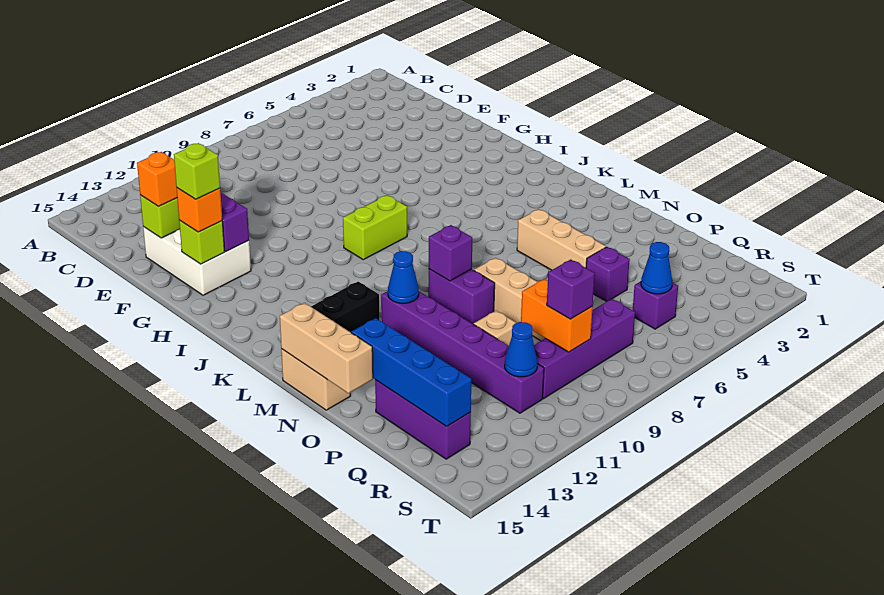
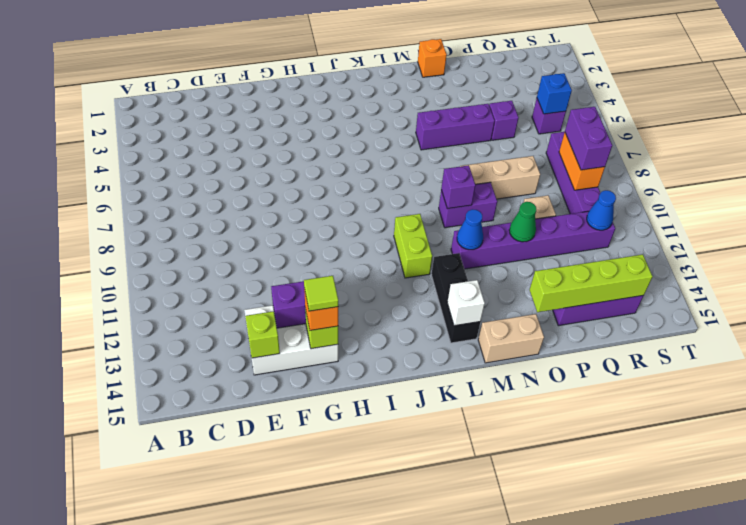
orange 1x1 brick [137,152,177,207] -> orange 1x1 brick moved to [418,39,447,77]
lime 1x1 brick [174,143,220,199] -> lime 1x1 tile [304,276,338,311]
lime 1x2 brick [343,195,407,260] -> lime 1x2 brick moved to [394,214,432,278]
none -> white 1x1 brick [447,280,485,326]
tan 1x3 brick [517,209,606,270] -> purple 1x3 brick [416,104,495,150]
tan 1x3 brick [280,303,373,393] -> none
none -> green 1x1 cone [509,202,536,242]
blue 1x4 brick [351,318,471,426] -> lime 1x4 brick [530,254,653,312]
orange 1x2 brick [521,279,593,352] -> orange 1x2 brick turned to [559,132,605,190]
blue 1x1 cone [641,242,672,294] -> blue 1x1 brick [537,73,572,114]
purple 1x1 brick [547,259,595,319] -> purple 1x2 brick [565,107,612,170]

